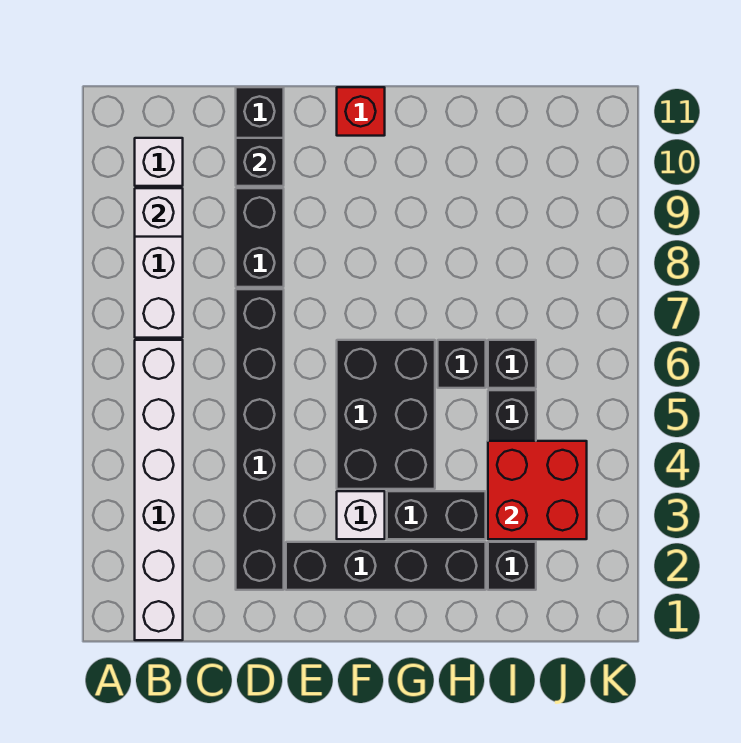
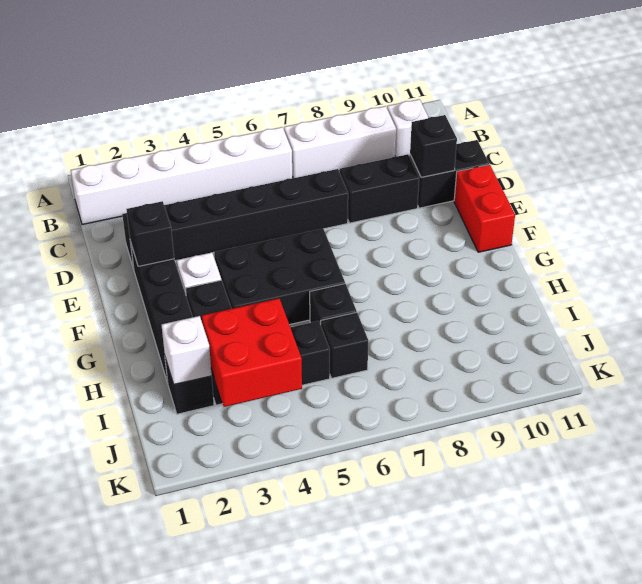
white 1x1 brick [135,188,183,237] -> white 1x1 brick moved to [162,316,212,385]
none -> black 1x1 brick [126,201,174,266]
red 1x1 brick [337,87,385,136] -> red 1x2 brick [454,165,515,252]

